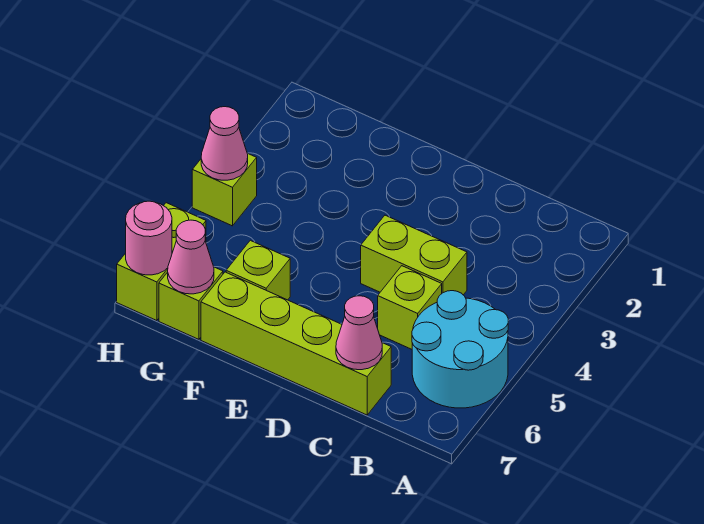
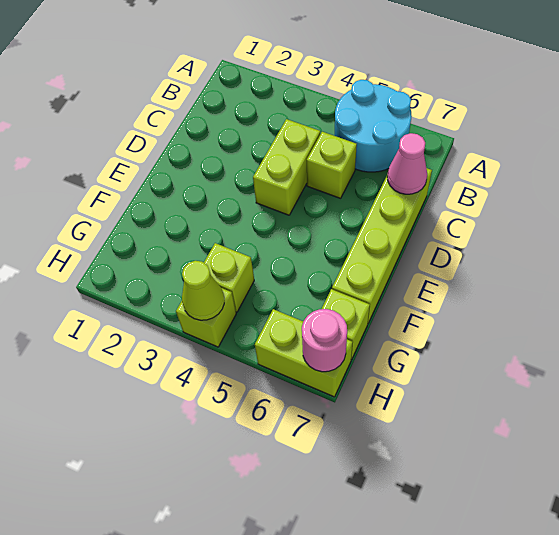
lime 1x1 brick [226,240,290,300] -> lime 1x1 brick moved to [204,243,254,312]
pink 1x1 cone [168,220,214,294] -> none
pink 1x1 cone [201,107,248,180] -> lime 1x1 cone [182,261,224,320]

